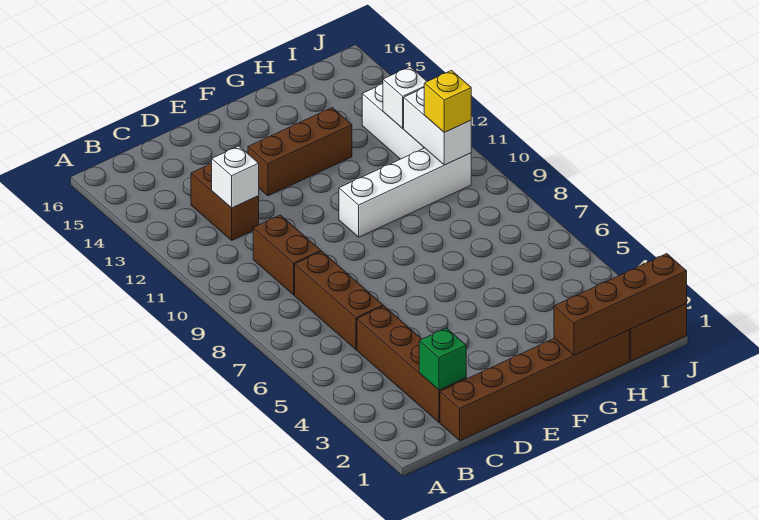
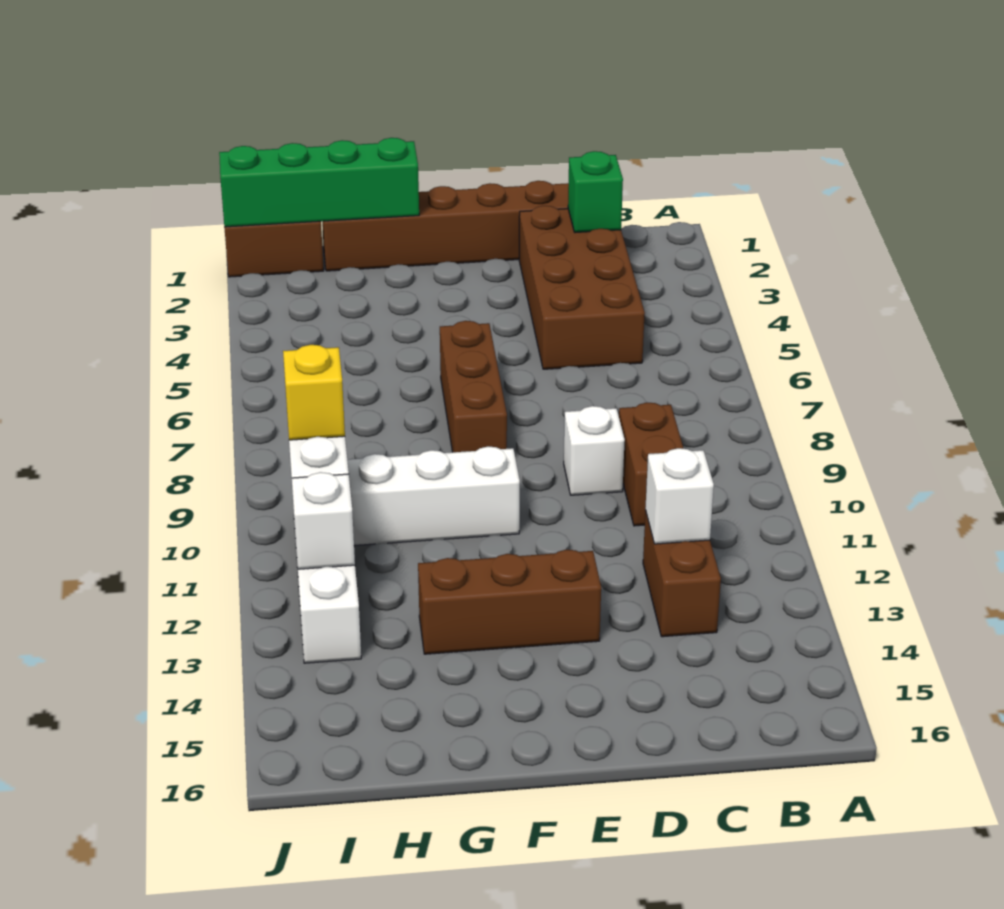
brown 1x4 brick [357,306,466,423] -> brown 2x4 brick [519,206,645,369]
brown 1x3 brick [295,252,383,350] -> brown 1x3 brick moved to [440,321,507,452]
none -> white 1x1 brick [564,406,625,495]
brown 1x4 brick [554,254,687,355] -> green 1x4 brick [219,138,419,227]

